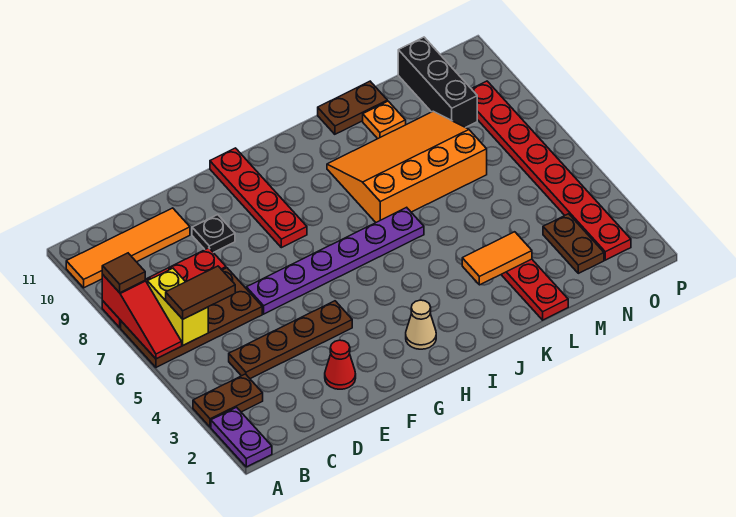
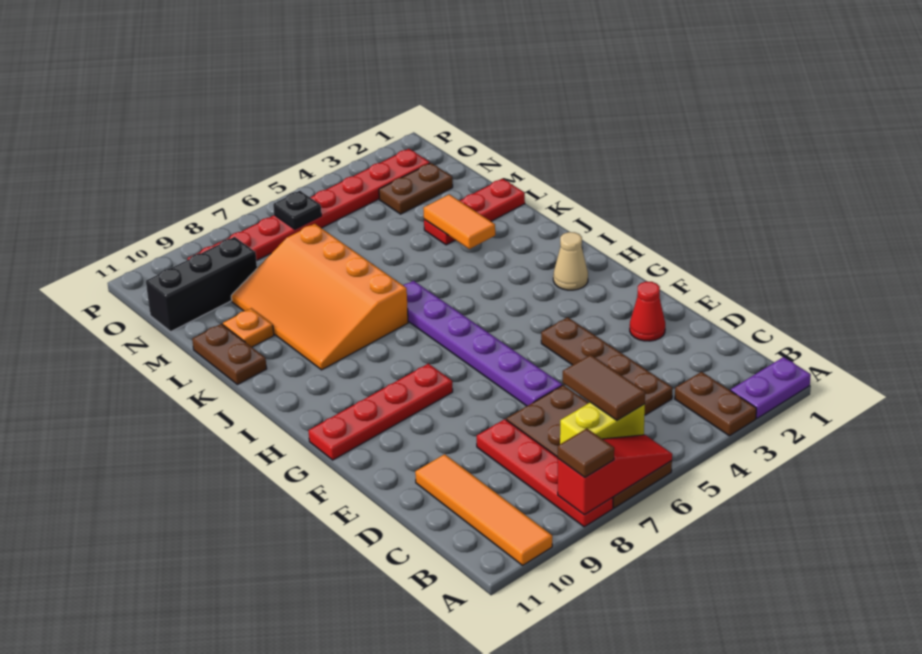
black 1x1 plate [192,215,235,253] -> black 1x1 plate moved to [273,191,321,229]

